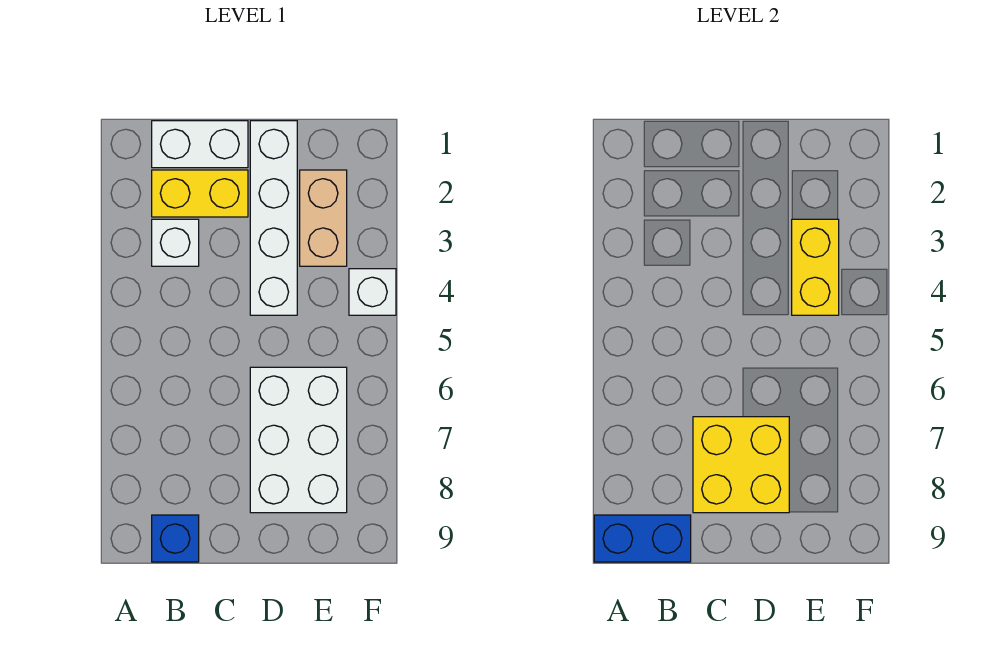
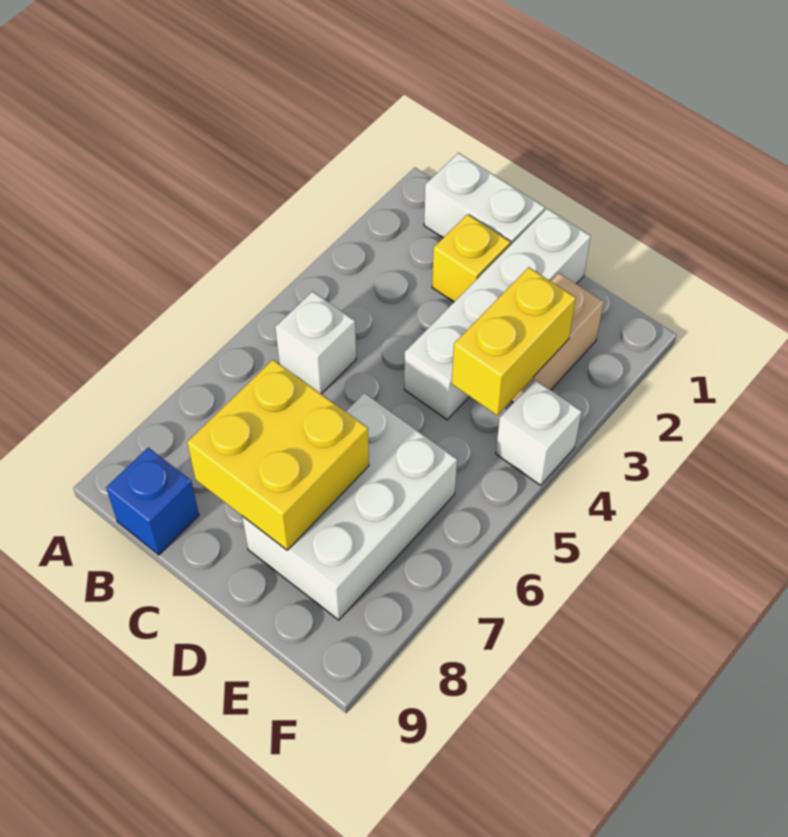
blue 1x2 brick [594,515,691,562] -> none
yellow 1x2 brick [152,170,248,217] -> yellow 1x1 brick [432,214,510,302]
white 1x1 brick [152,219,199,266] -> white 1x1 brick moved to [275,291,356,394]

